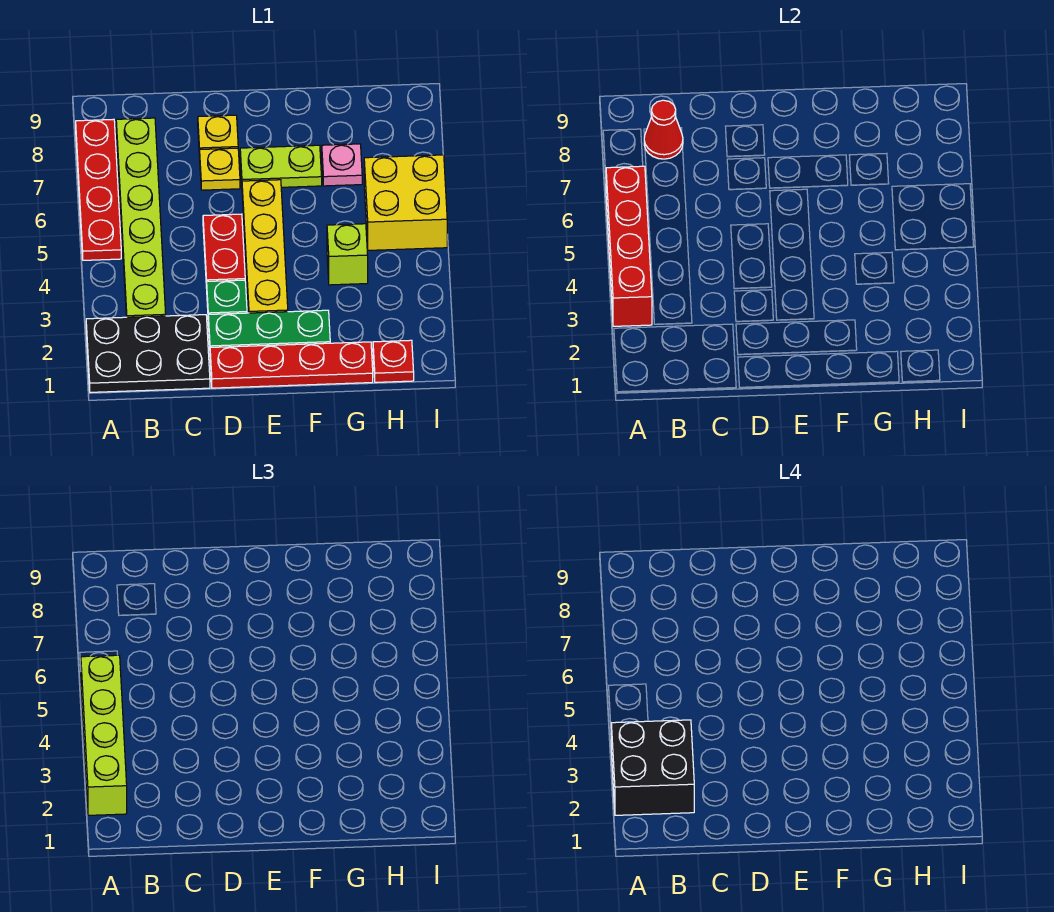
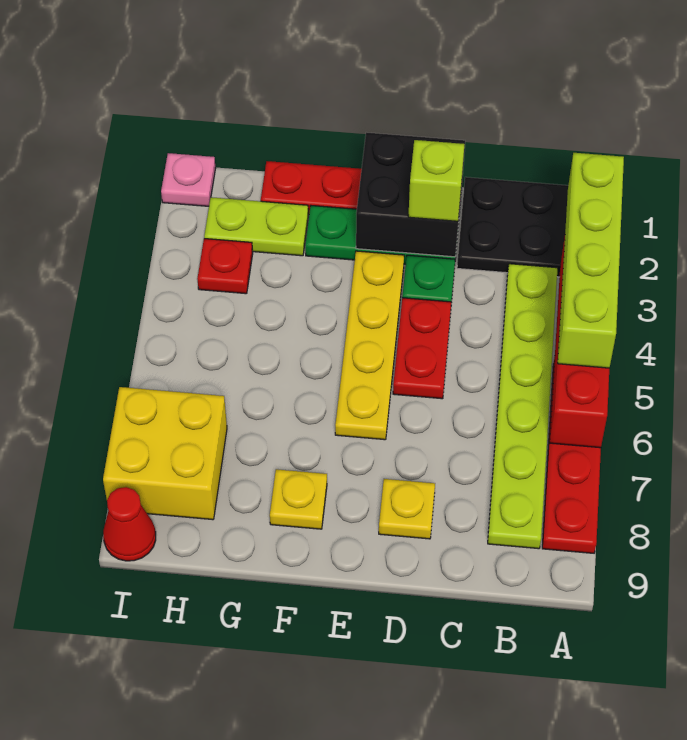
black 2x2 brick [611,720,694,815] -> black 2x2 brick moved to [356,132,465,257]
red 1x1 cone [644,100,683,159] -> red 1x1 cone moved to [103,487,156,561]
yellow 1x1 plate [200,148,240,190] -> yellow 1x1 plate moved to [270,469,327,529]
lime 1x2 plate [240,145,322,187] -> lime 1x2 plate moved to [204,197,308,256]
lime 1x1 brick [327,224,368,285] -> lime 1x1 brick moved to [408,140,464,221]
pink 1x1 plate [322,144,362,186] -> pink 1x1 plate moved to [161,153,216,206]
red 1x1 plate [373,340,414,382] -> red 1x1 plate moved to [197,239,253,294]
yellow 2x2 brick [364,155,447,250] -> yellow 2x2 brick moved to [103,387,227,520]

